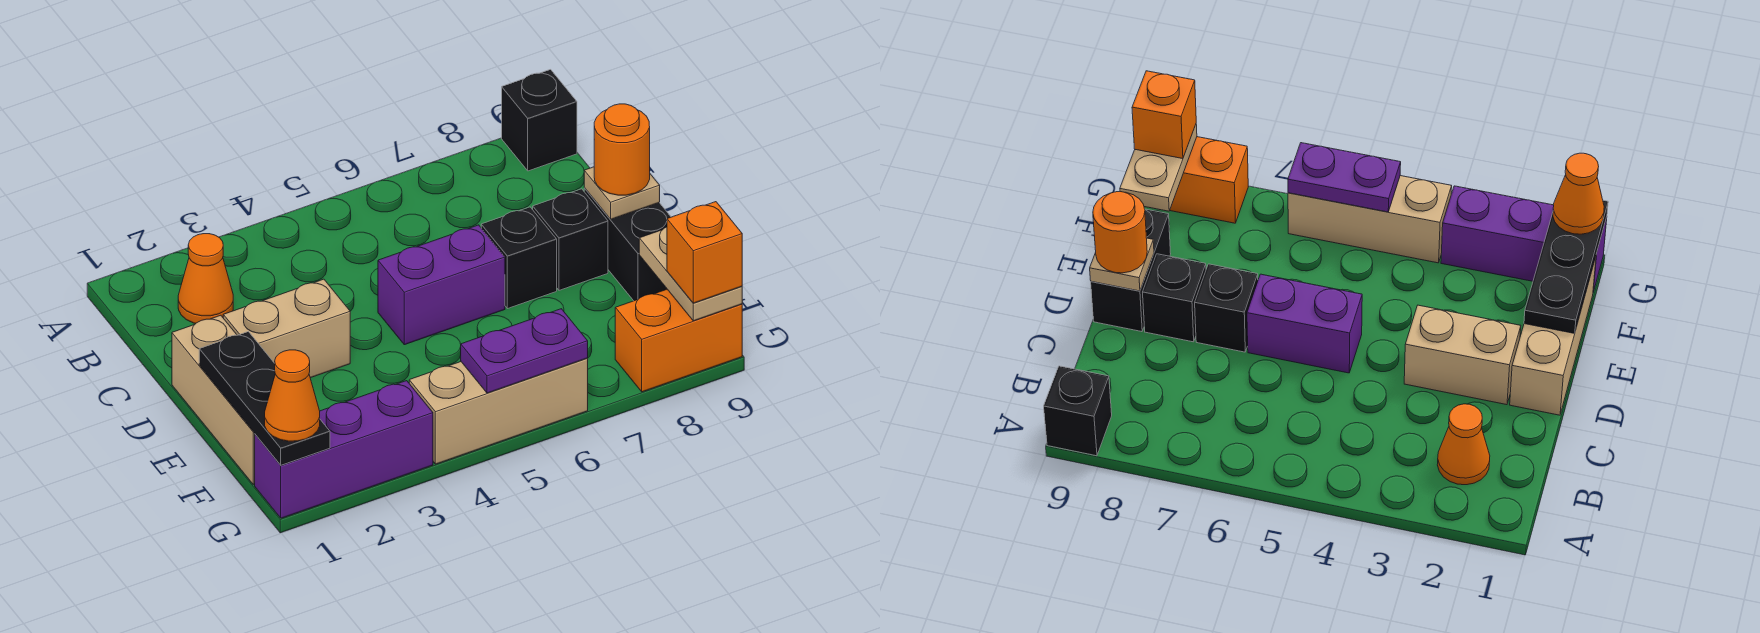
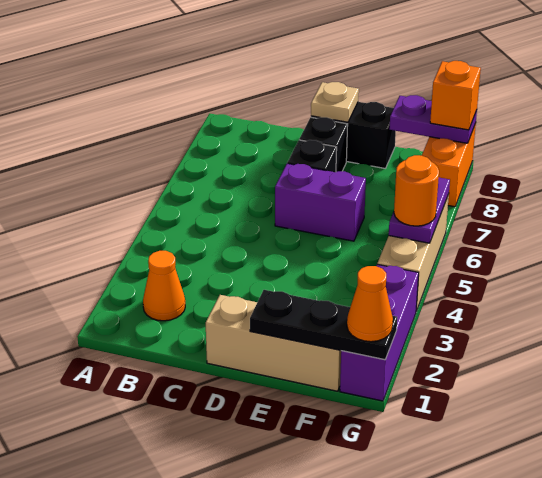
black 1x1 brick [502,70,577,171] -> none
tan 1x2 brick [223,279,350,378] -> none
purple 1x2 brick [378,225,505,345] -> purple 1x2 brick turned to [275,163,366,241]
orange 1x1 round brick [594,104,650,195] -> orange 1x1 round brick moved to [394,155,439,226]
tan 1x2 plate [639,227,742,321] -> purple 1x2 plate [389,95,477,143]

